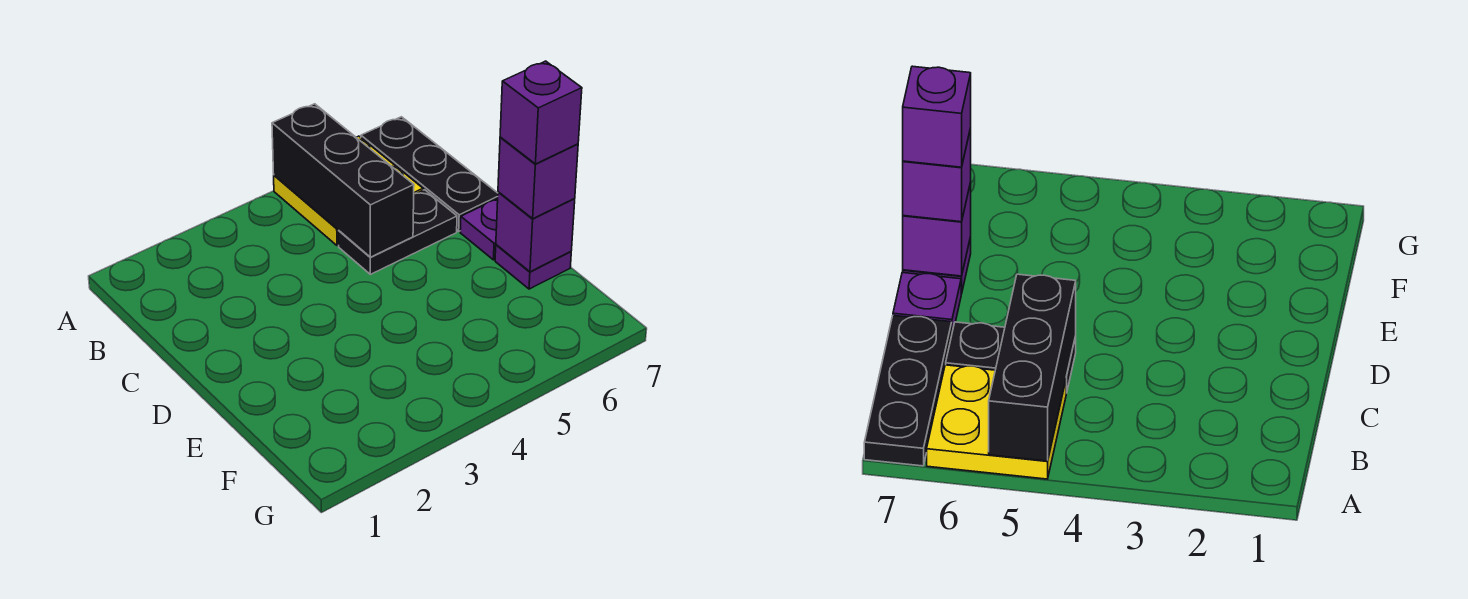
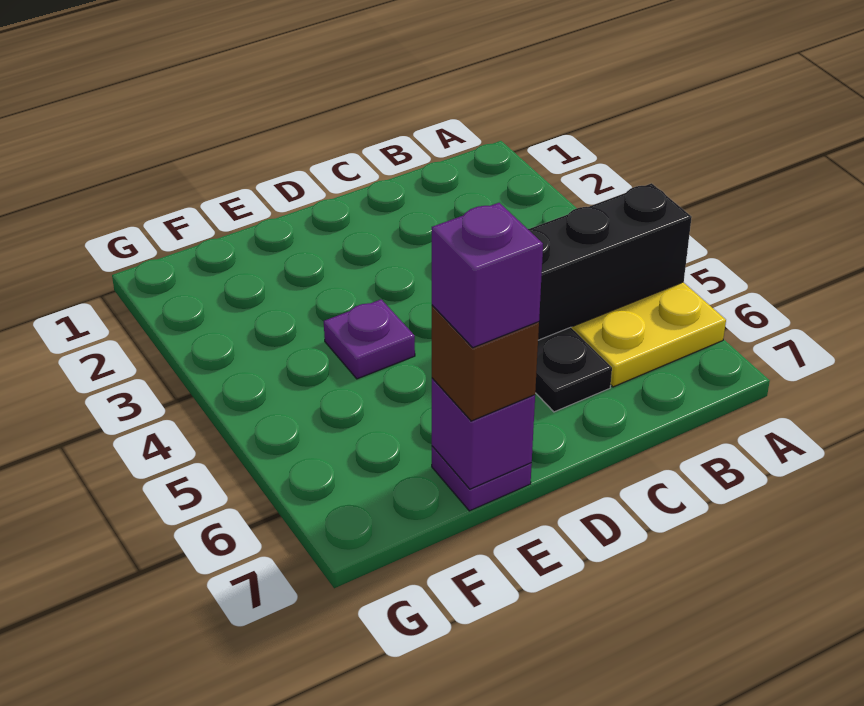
black 1x3 plate [361,117,498,231] -> none
purple 1x1 plate [460,199,498,260] -> purple 1x1 plate moved to [324,299,415,379]
purple 1x1 brick [498,137,578,219] -> brown 1x1 brick [432,305,539,421]

